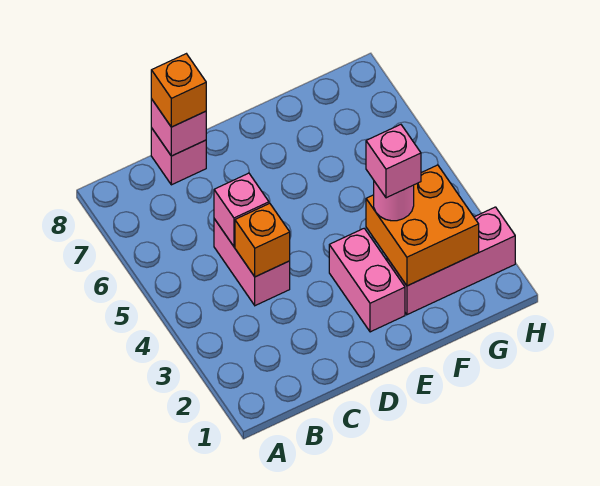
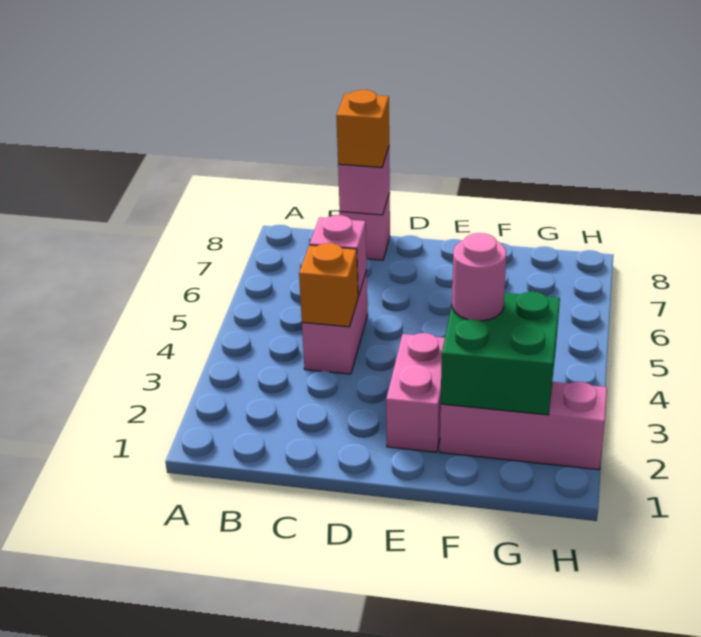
orange 2x2 brick [366,165,479,286] -> green 2x2 brick [441,292,560,415]
pink 1x1 brick [366,125,421,198] -> none

